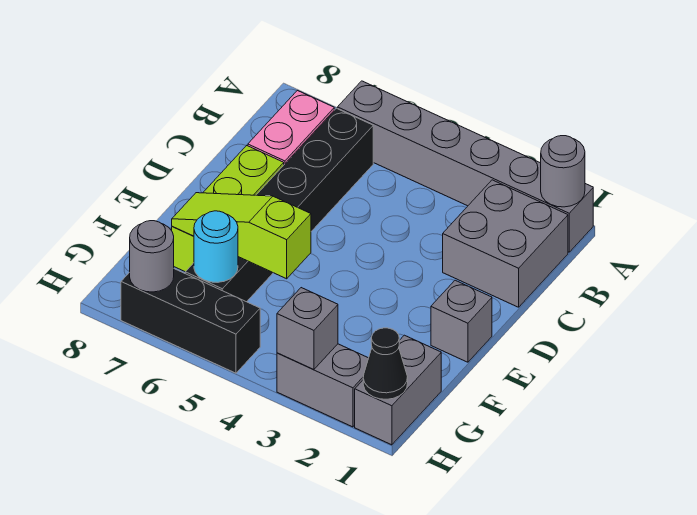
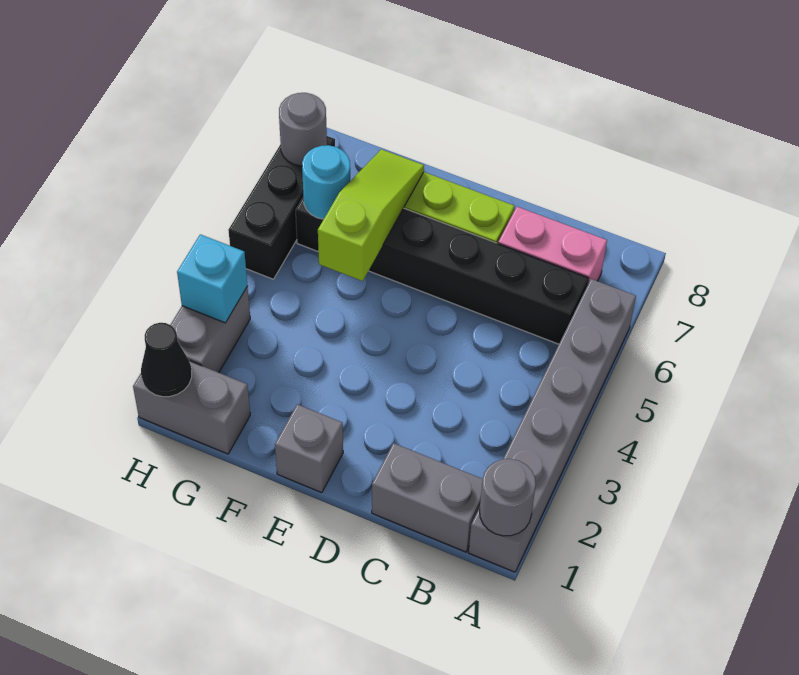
grey 2x2 brick [443,180,568,307] -> grey 1x2 brick [372,443,483,552]
grey 1x1 brick [277,288,338,369] -> cyan 1x1 brick [177,234,247,323]

